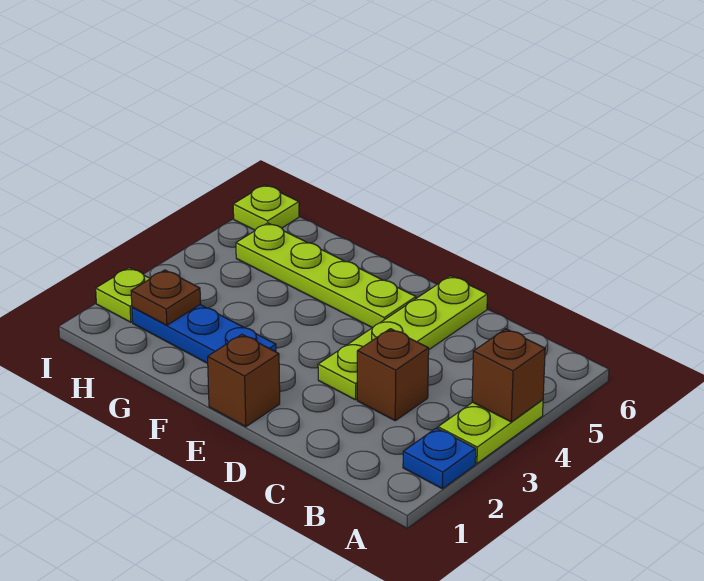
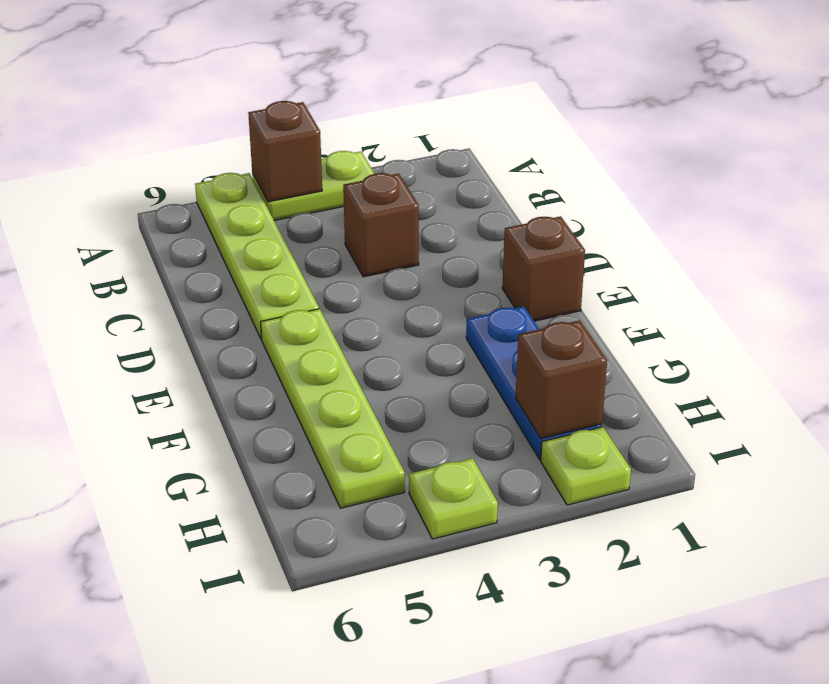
blue 1x1 plate [403,428,476,489] -> none
lime 1x4 plate [318,276,487,400] -> lime 1x4 plate turned to [195,173,319,339]
brown 1x1 plate [131,270,201,325] -> brown 1x1 brick [516,320,607,439]
lime 1x1 plate [233,185,299,230] -> lime 1x1 plate moved to [409,458,498,539]

